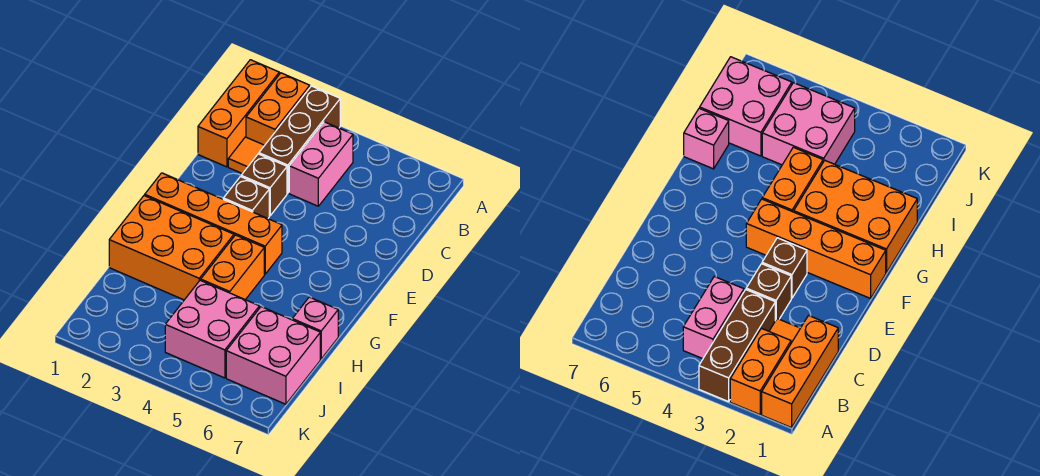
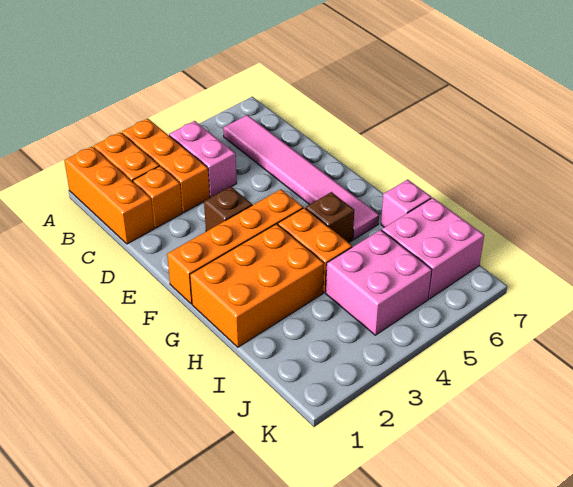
brown 1x3 brick [259,86,340,193] -> orange 1x3 brick [122,119,210,212]
none -> pink 1x6 tile [223,115,379,239]
orange 1x1 tile [228,137,265,174] -> orange 1x1 brick [133,166,182,228]
brown 1x1 brick [241,154,287,216] -> brown 1x1 brick moved to [306,192,354,243]

